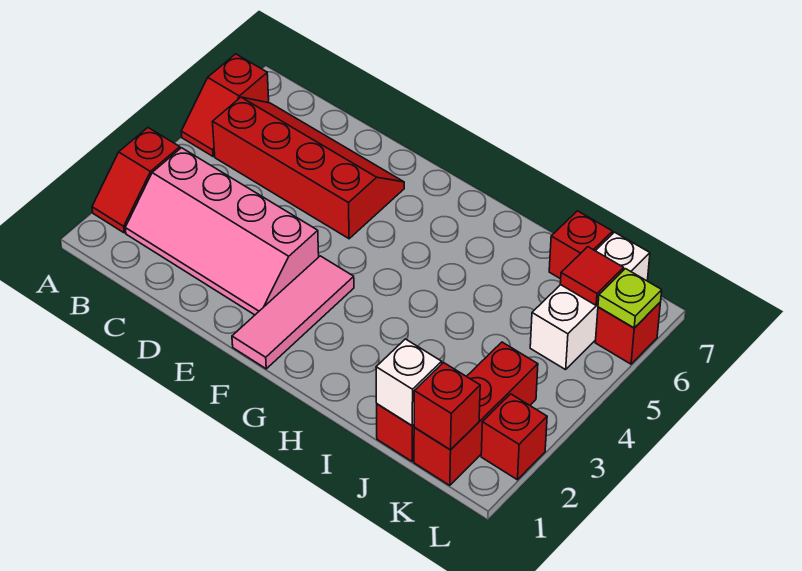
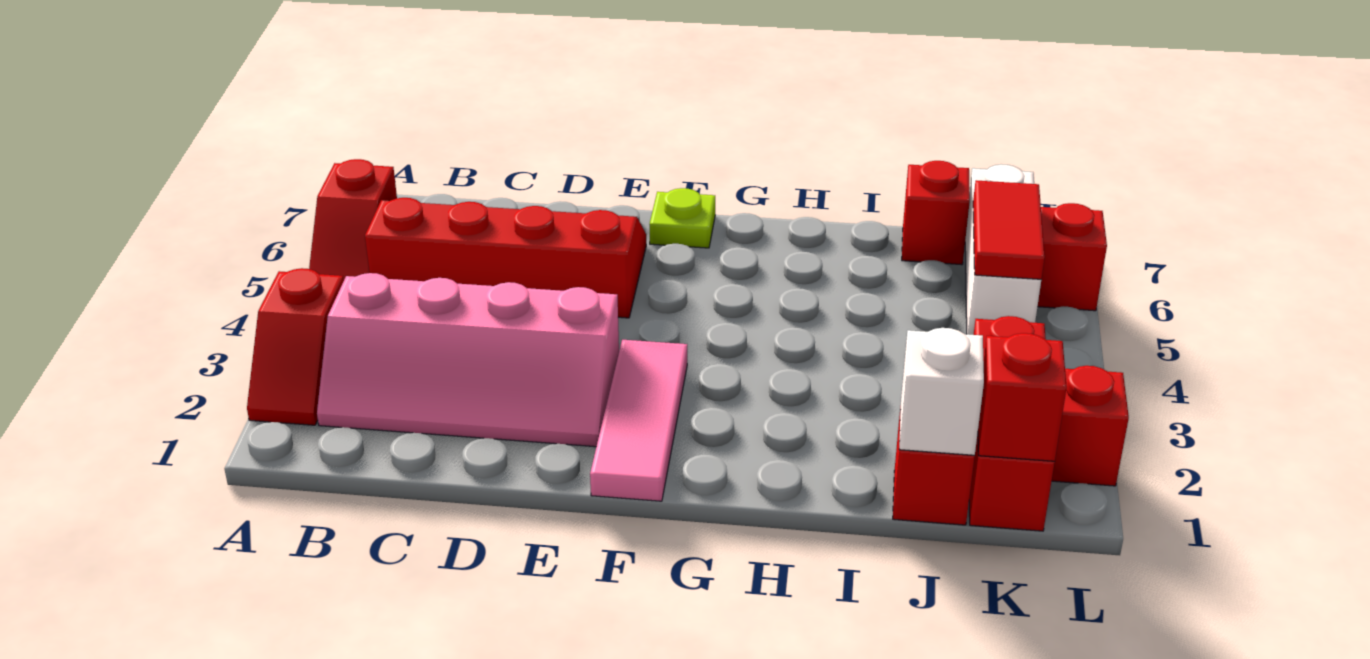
red 1x1 tile [560,247,624,305] -> red 1x2 tile [973,180,1045,279]
lime 1x1 plate [598,269,662,328] -> lime 1x1 plate moved to [650,188,715,248]

